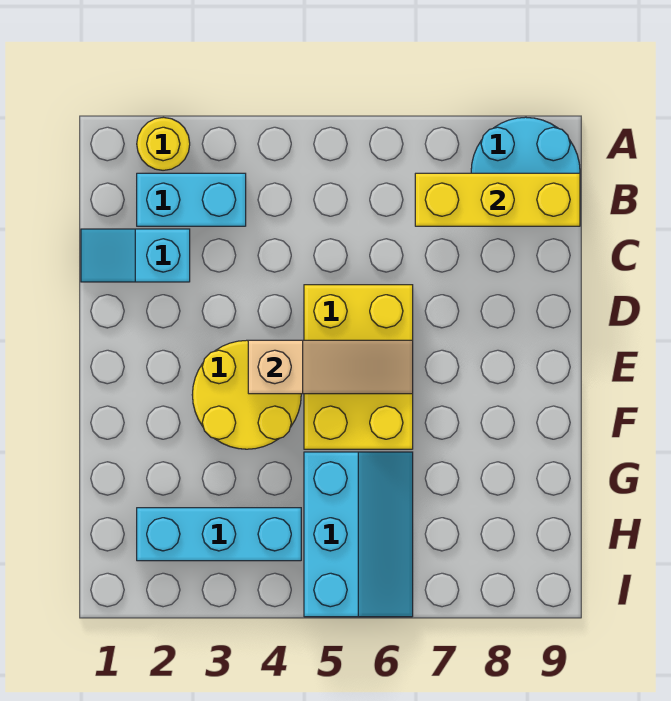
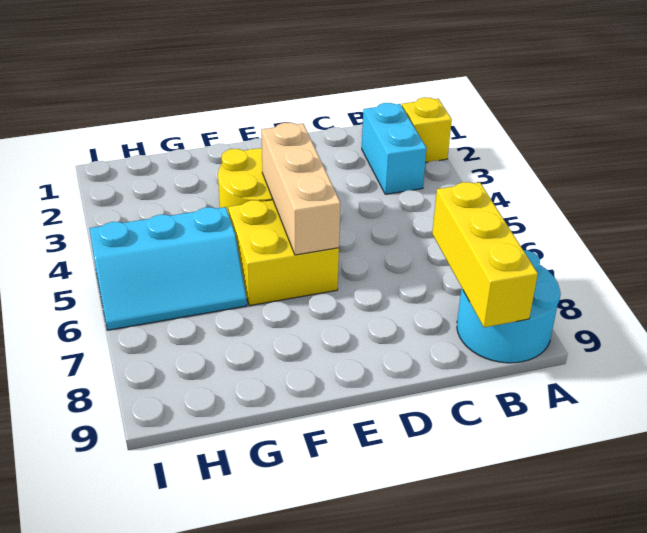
yellow 1x1 round brick [137,117,190,170] -> yellow 1x1 brick [402,97,452,163]
cyan 1x2 slope [81,229,190,282] -> none
yellow 2x3 brick [304,285,413,449] -> yellow 2x2 brick [228,200,339,306]
tan 1x3 slope [248,340,413,394] -> tan 1x3 brick [261,123,340,255]
cyan 1x3 brick [137,508,301,561] -> none

